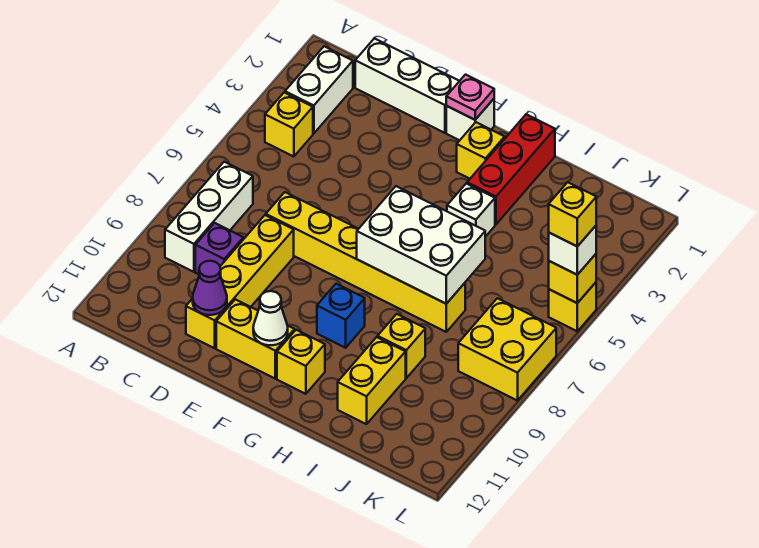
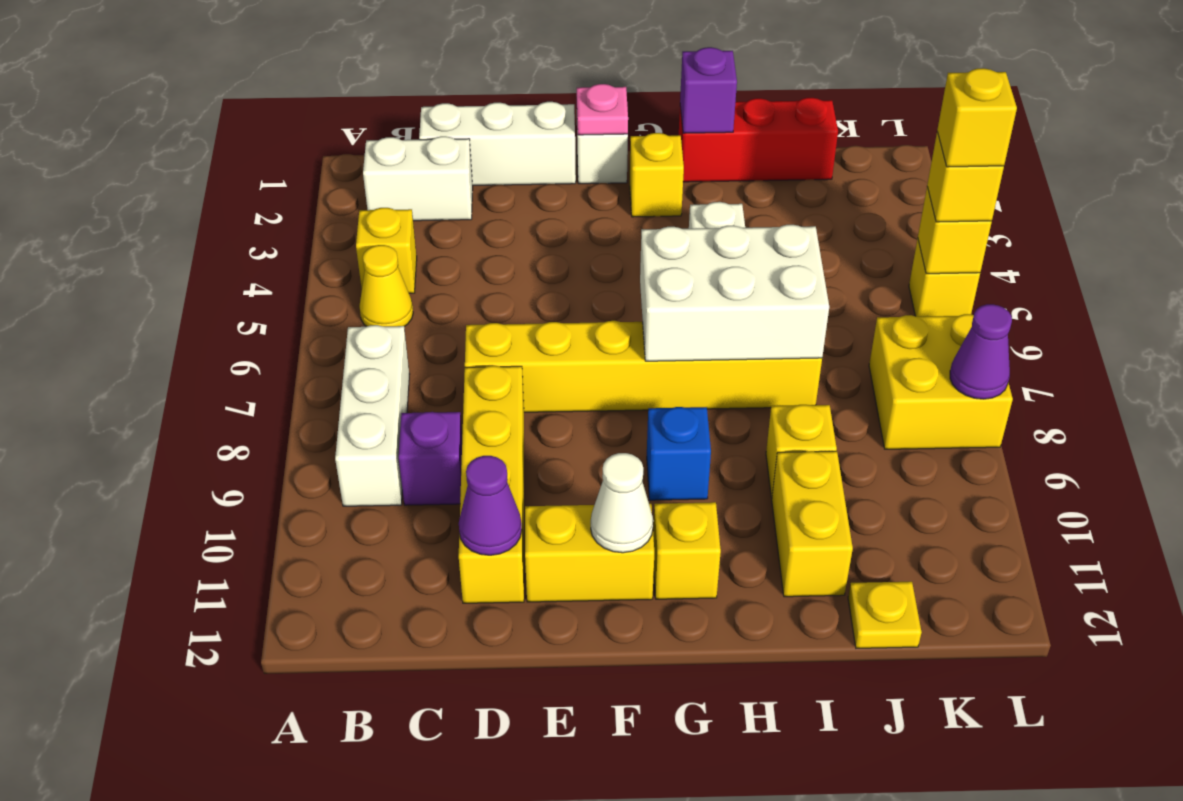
white 1x2 brick [285,46,353,134] -> white 1x2 brick turned to [363,136,473,221]
none -> yellow 1x1 cone [359,245,413,326]
red 1x3 brick [467,114,555,225] -> red 1x3 brick turned to [679,98,838,182]
none -> purple 1x1 brick [680,47,737,133]
none -> yellow 1x1 plate [848,582,922,648]
white 1x1 brick [549,226,596,275] -> yellow 1x1 brick [927,132,1004,222]
none -> purple 1x1 cone [950,304,1012,399]

